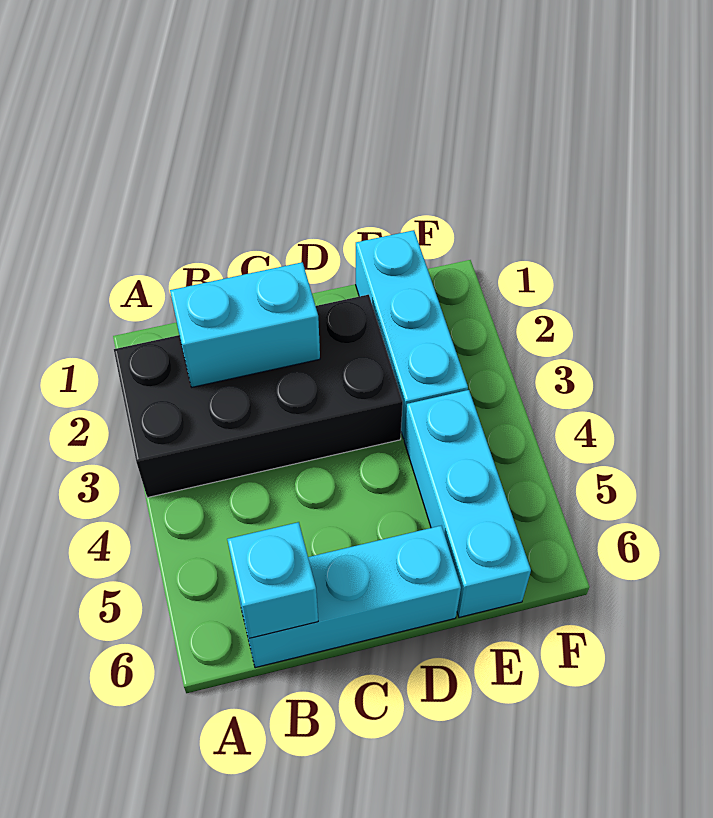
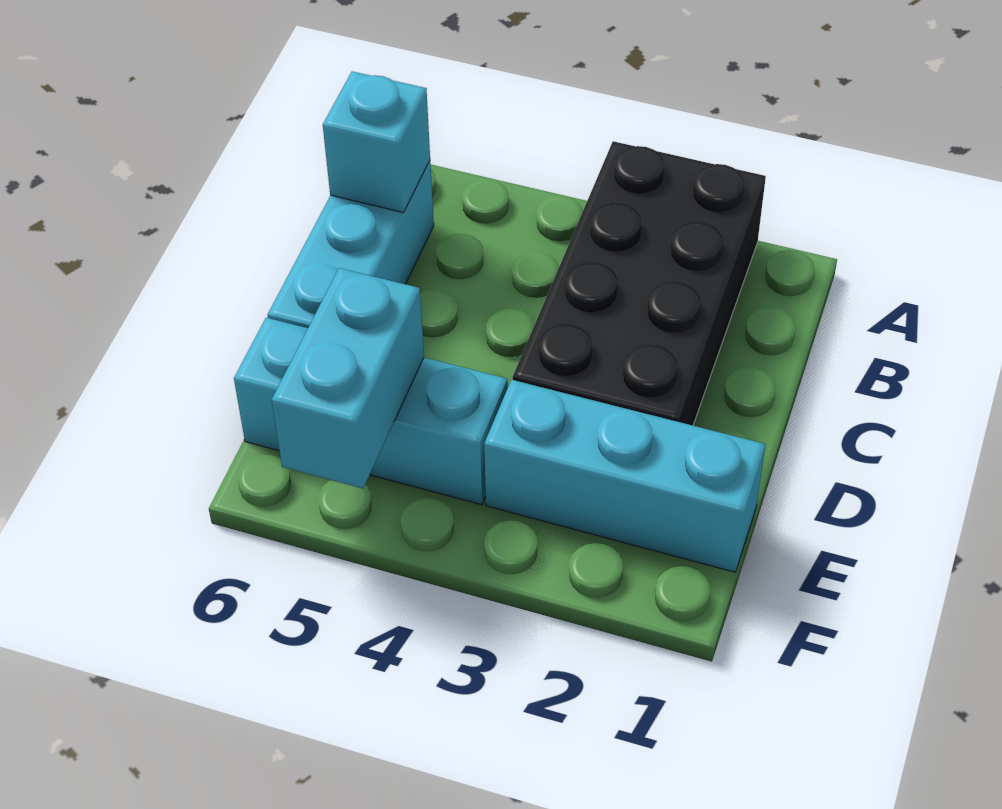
cyan 1x2 brick [170,262,320,387] -> cyan 1x2 brick moved to [272,268,424,488]

